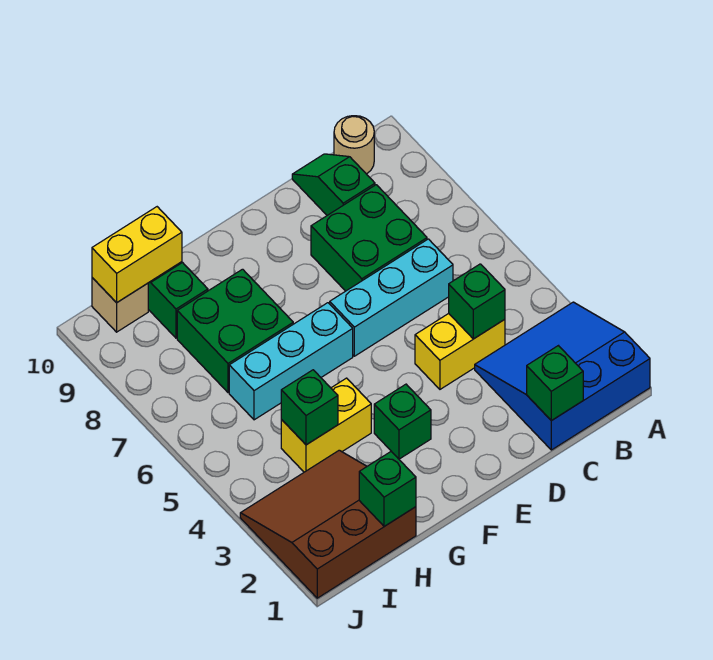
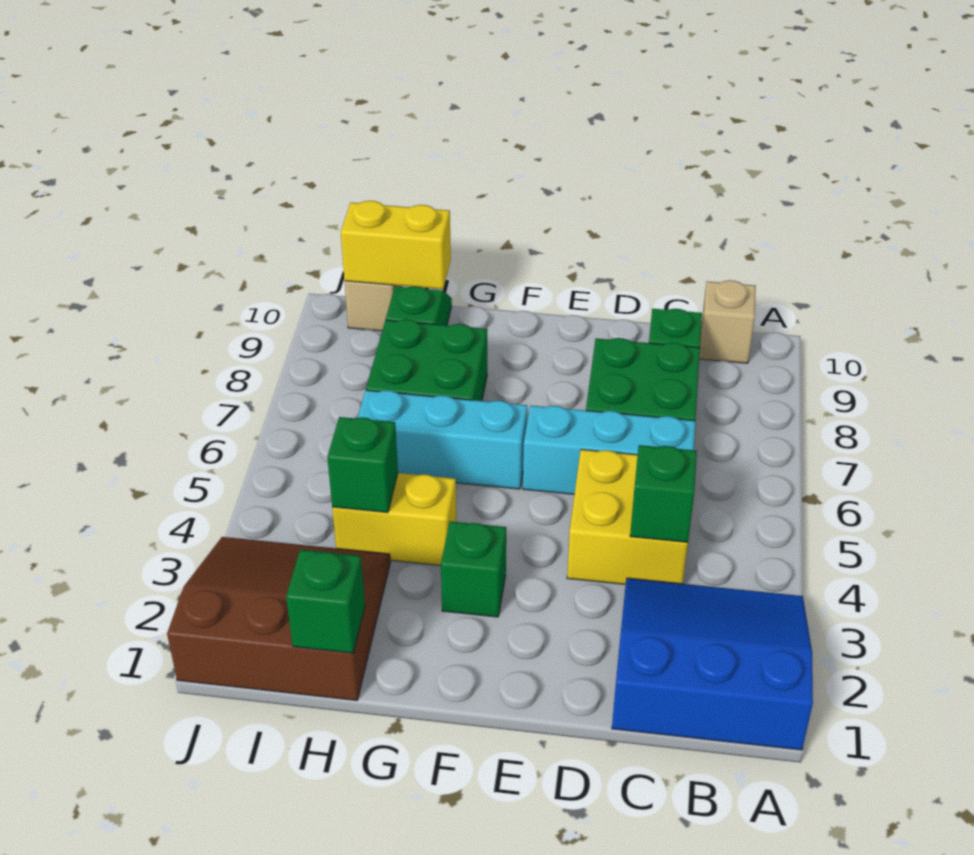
tan 1x1 round brick [334,116,374,174] -> tan 1x1 brick [699,280,756,363]
green 1x1 brick [527,346,583,421] -> none
yellow 1x2 brick [415,313,505,389] -> yellow 2x2 brick [567,449,688,584]

